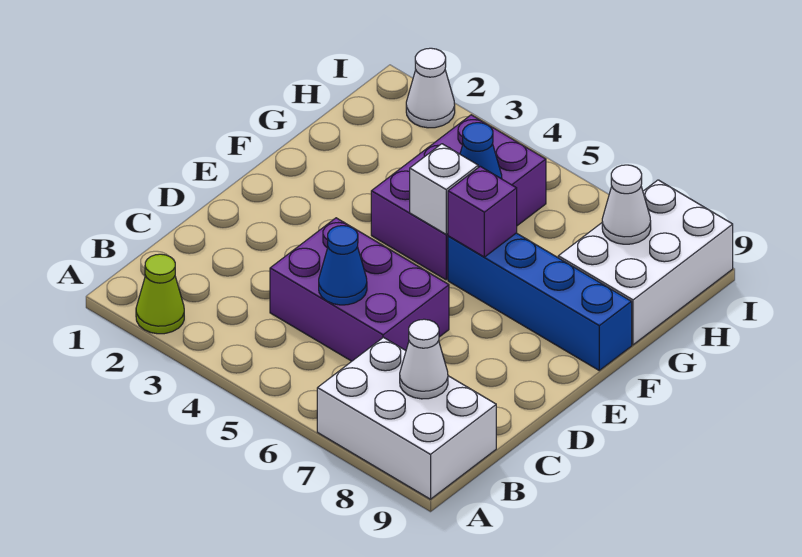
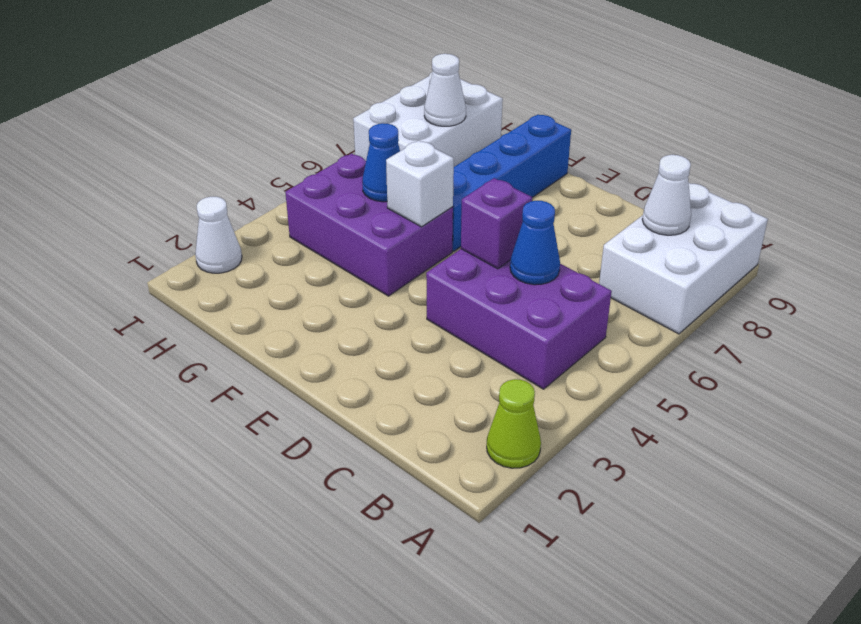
purple 2x3 brick [270,218,449,361] -> purple 2x3 brick turned to [426,249,612,389]
purple 1x1 brick [448,166,517,257] -> purple 1x1 brick moved to [461,178,532,269]
white 2x3 brick [558,180,733,345] -> white 2x3 brick turned to [353,73,503,167]

